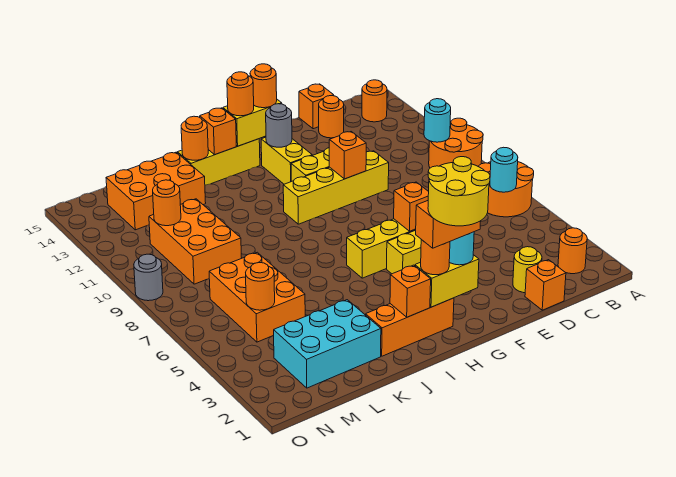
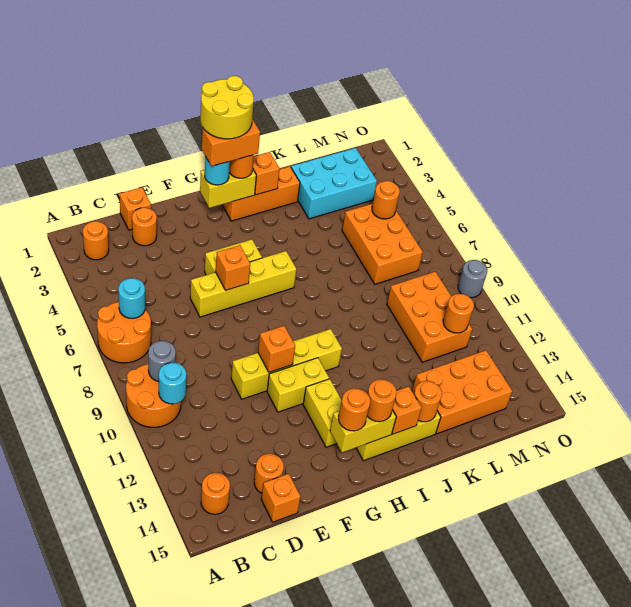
yellow 1x1 round brick [513,247,542,293] -> orange 1x1 round brick [132,208,157,246]
grey 1x1 round brick [266,104,292,147] -> grey 1x1 round brick moved to [148,341,176,382]

